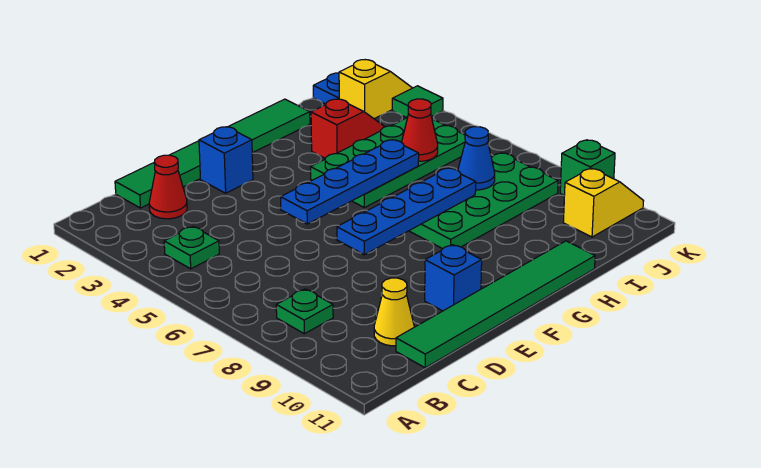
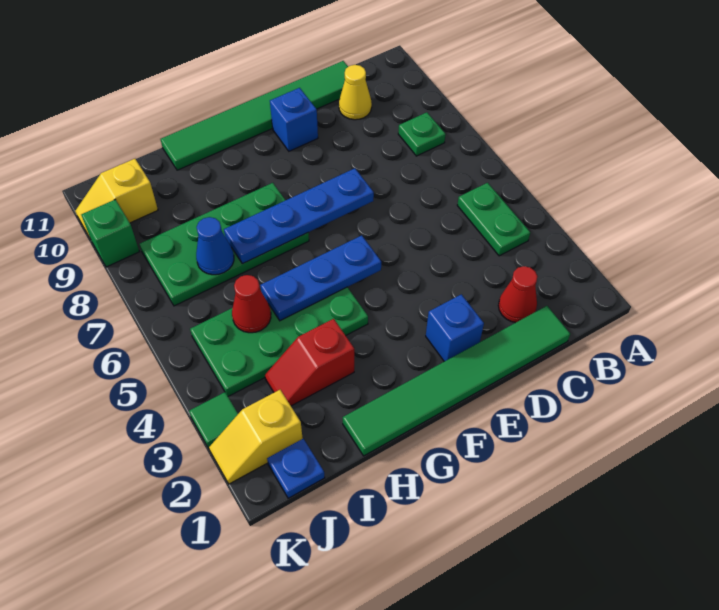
green 1x1 plate [164,227,219,269] -> green 1x2 plate [457,183,530,256]
blue 1x4 plate [281,140,419,224] -> blue 1x3 plate [260,235,381,321]

